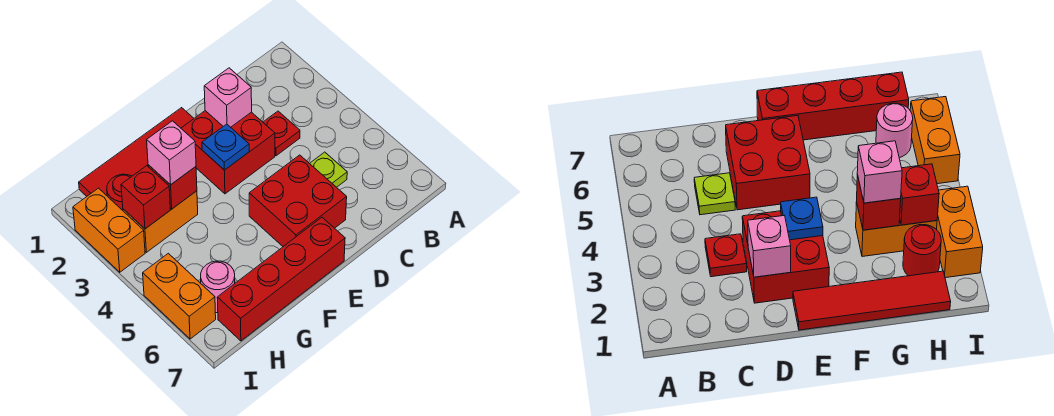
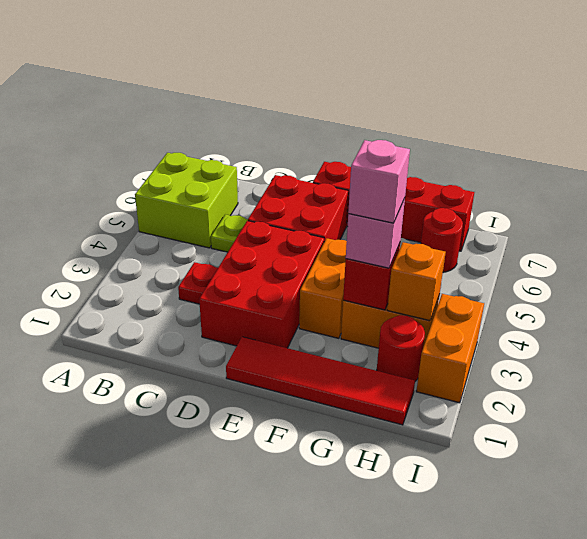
none -> lime 2x2 brick [135,153,238,248]
red 2x2 brick [181,111,275,194] -> red 2x3 brick [199,221,324,348]
pink 1x1 brick [204,68,252,127] -> pink 1x1 brick moved to [348,140,410,223]
blue 1x1 plate [202,124,249,170] -> none
red 1x1 brick [121,166,170,229] -> orange 1x1 brick [387,242,446,321]
pink 1x1 round brick [201,261,235,313] -> red 1x1 round brick [421,208,463,272]
orange 1x2 brick [143,253,216,339] -> orange 1x2 brick moved to [299,238,347,338]

